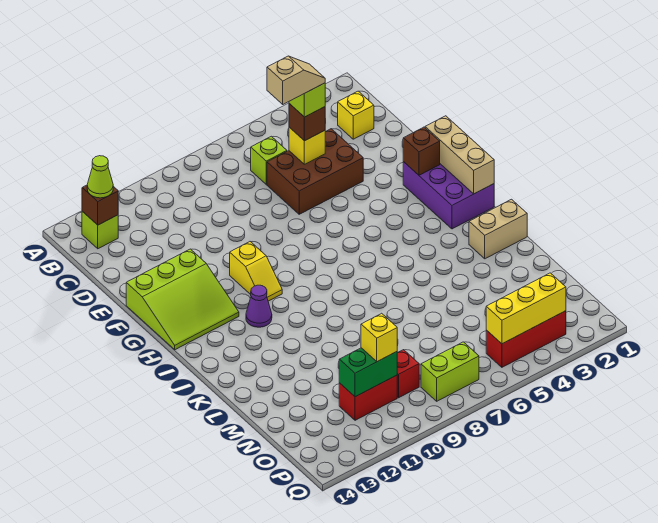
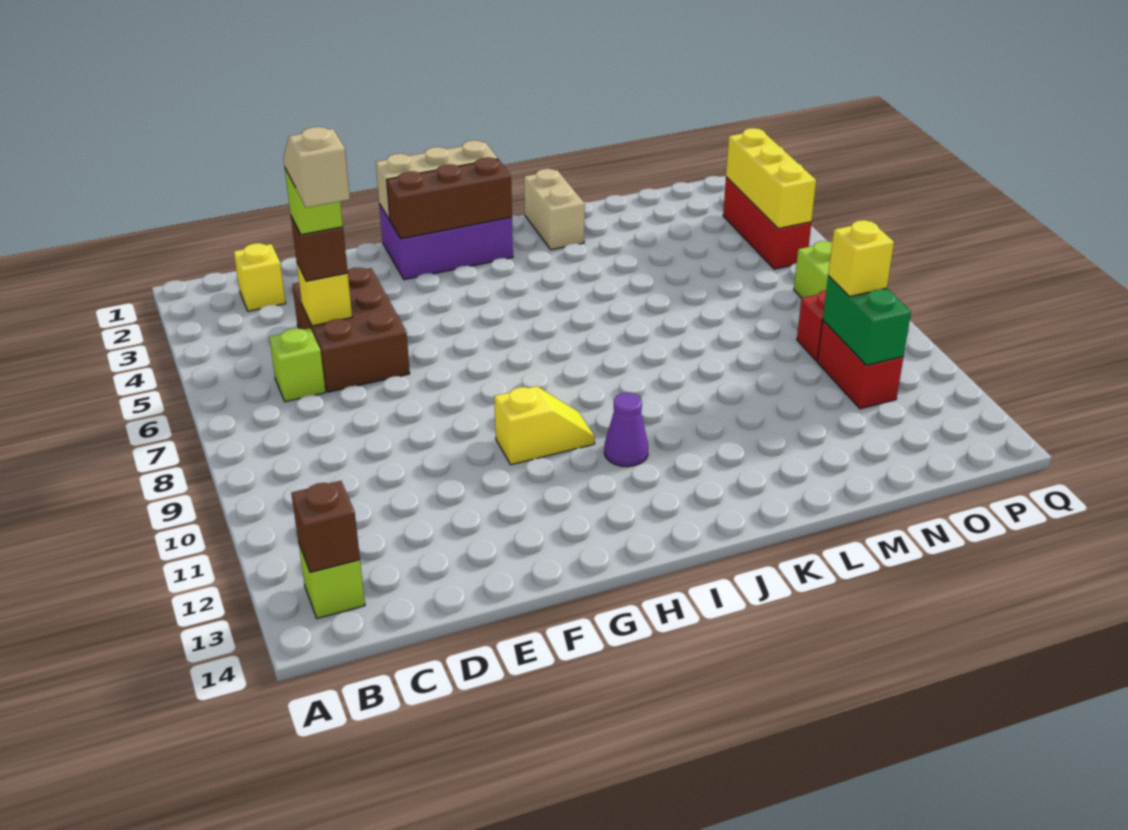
lime 1x1 cone [87,156,113,198] -> none
lime 3x3 slope [126,249,239,350] -> none
brown 1x1 brick [403,127,440,175] -> brown 1x3 brick [387,157,512,239]

